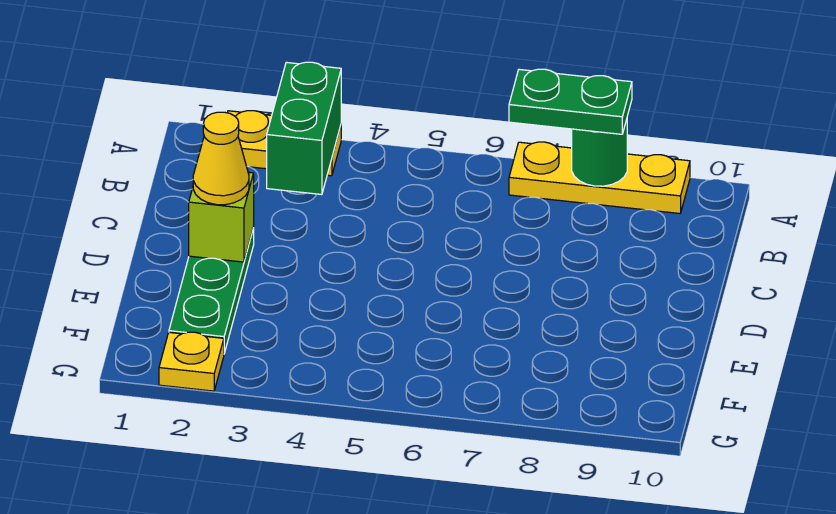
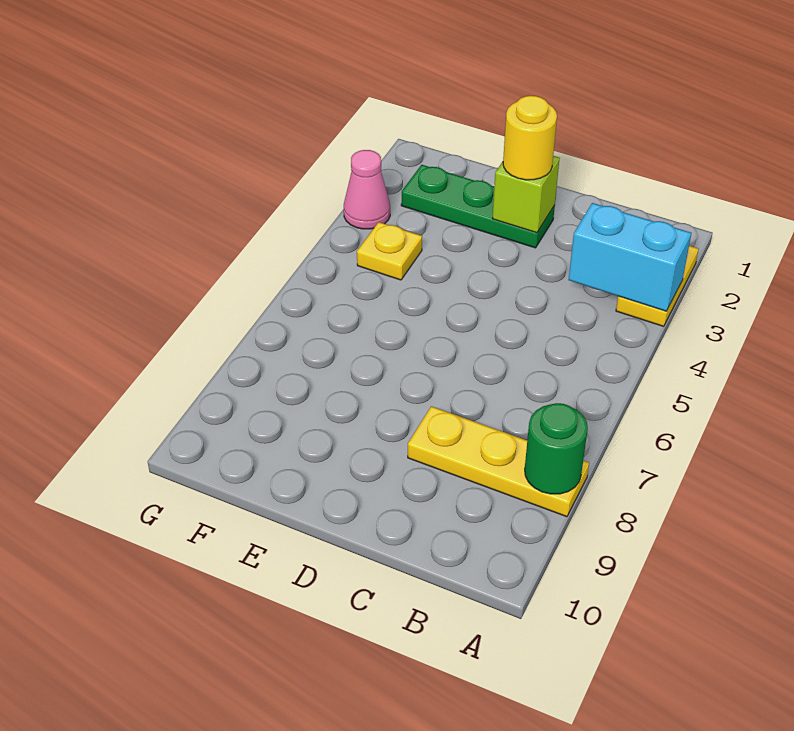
green 1x2 brick [267,62,341,195] -> cyan 1x2 brick [569,203,691,311]
yellow 1x3 plate [509,142,690,213] -> yellow 1x3 plate turned to [408,406,589,517]
green 1x2 plate [509,69,632,134] -> none
yellow 1x1 cone [193,112,249,205] -> yellow 1x1 round brick [503,96,557,180]
yellow 1x1 plate [159,332,224,391] -> yellow 1x1 plate moved to [357,222,422,280]
none -> pink 1x1 cone [344,150,390,229]

